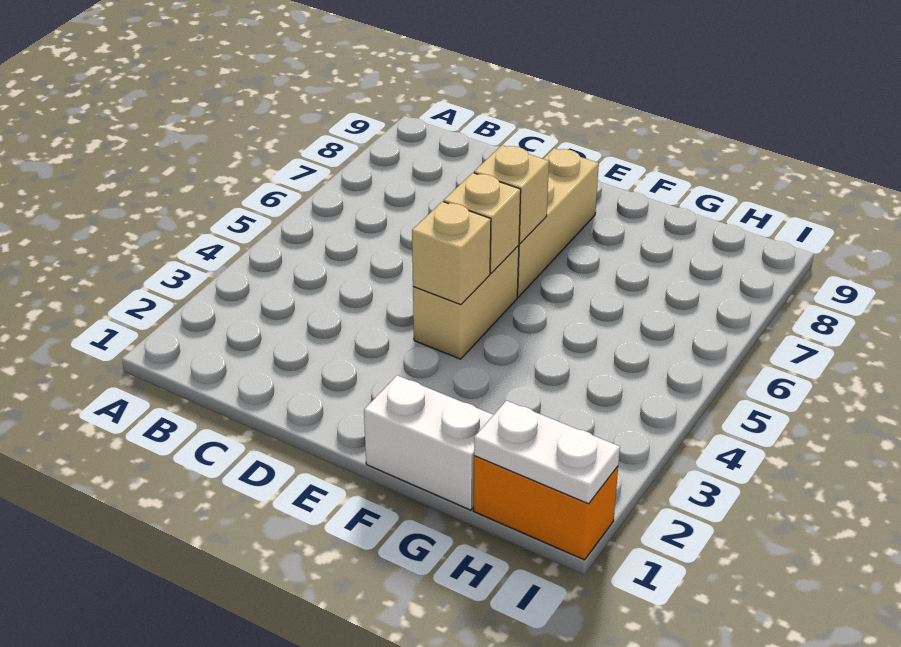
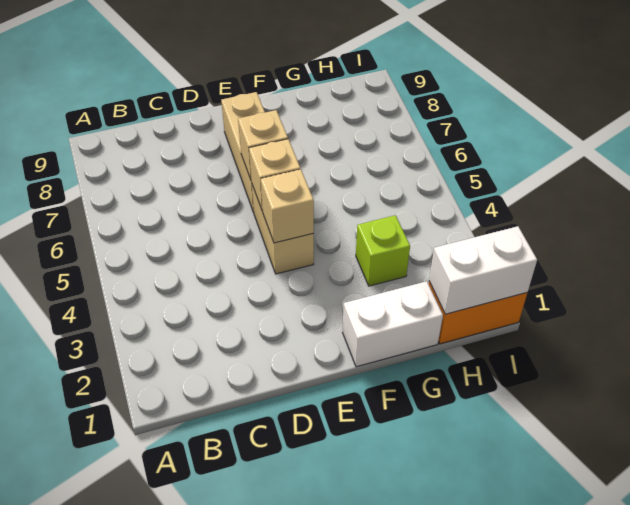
none -> lime 1x1 brick [356,215,410,286]
white 1x2 plate [474,401,620,504] -> white 1x2 brick [429,226,537,314]

